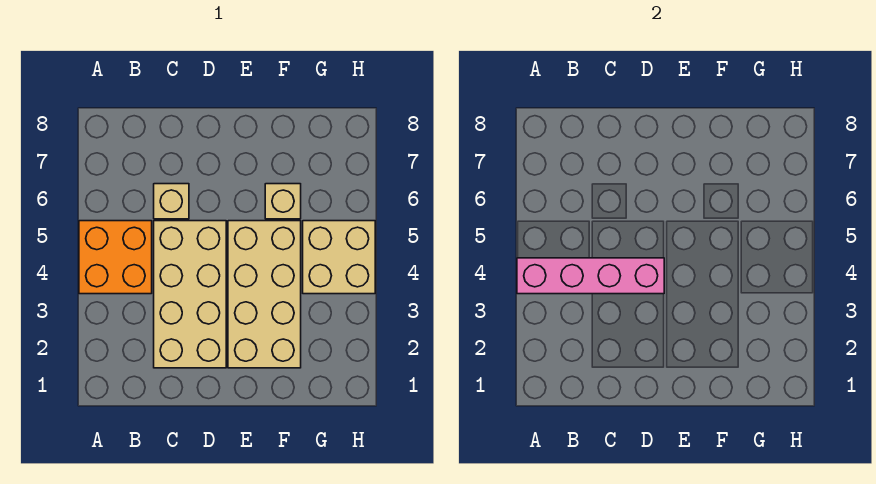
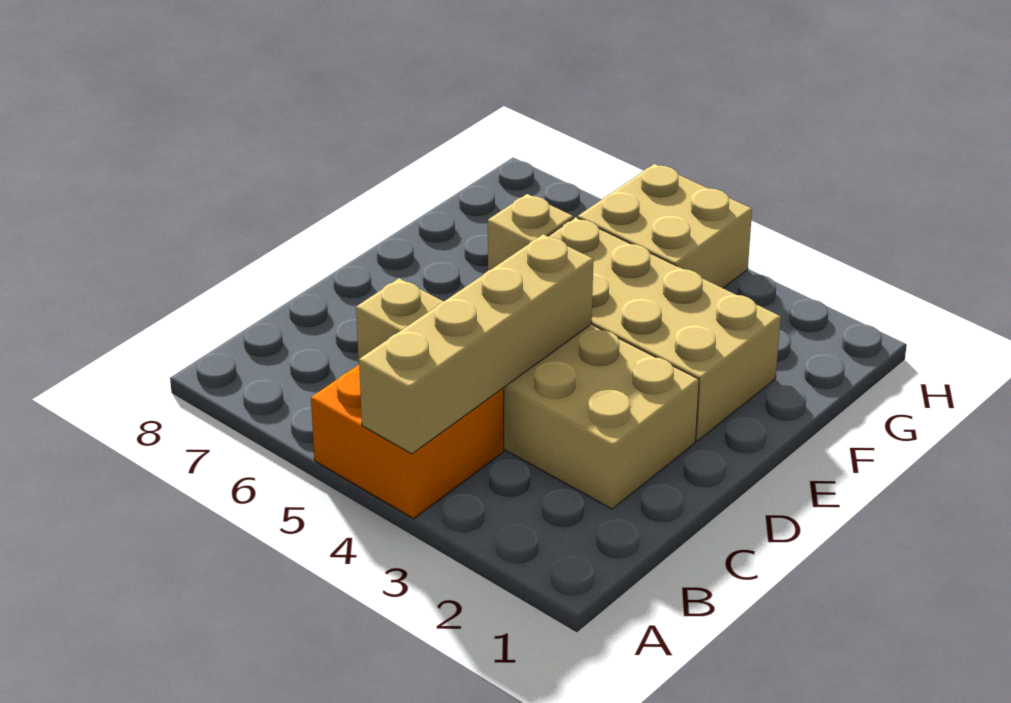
pink 1x4 brick [517,258,664,294] -> tan 1x4 brick [359,234,593,454]

